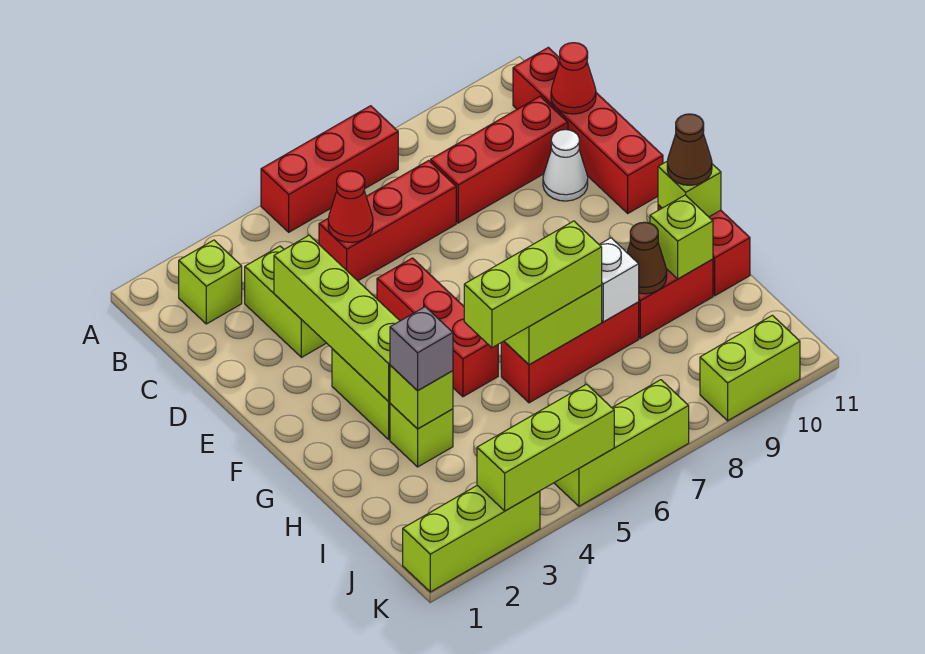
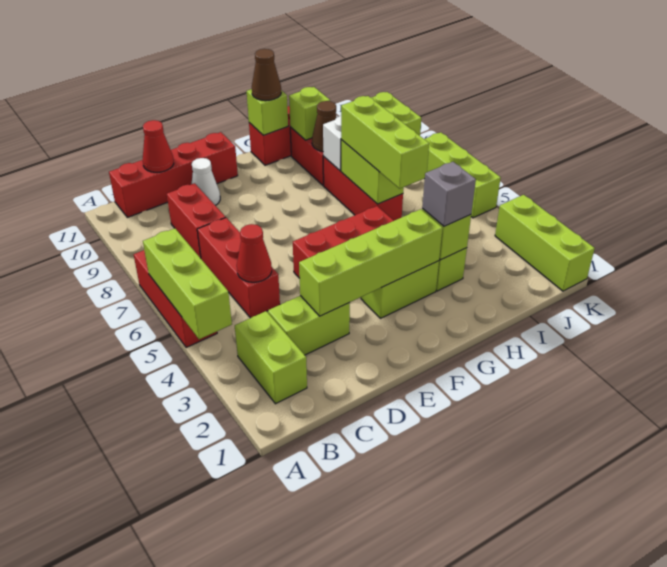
lime 1x1 brick [179,240,242,324] -> lime 1x2 brick [235,311,307,404]
red 1x3 brick [431,96,568,223] -> red 1x2 brick [167,183,226,258]
lime 1x3 brick [477,384,614,511] -> lime 1x3 brick moved to [143,228,232,339]

